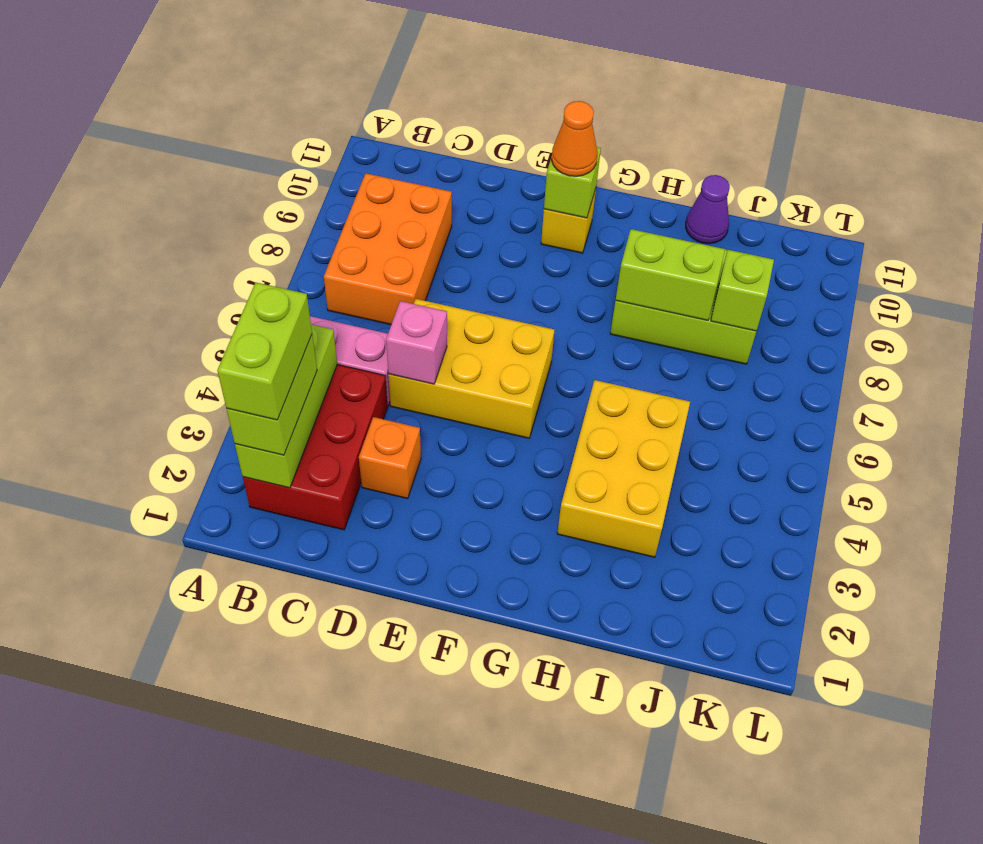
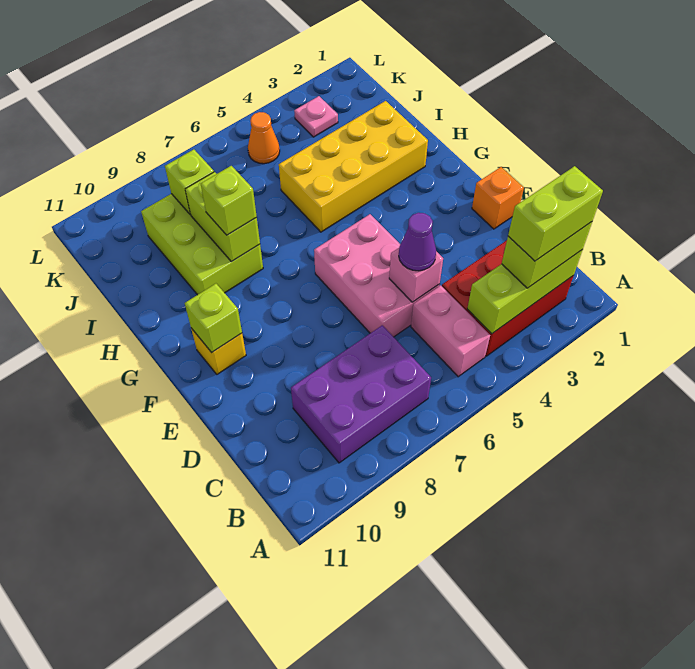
orange 2x3 brick [324,173,452,325] -> purple 2x3 brick [291,325,431,463]
orange 1x1 brick [359,417,421,499] -> orange 1x1 brick moved to [472,167,524,229]
yellow 2x3 brick [388,299,554,438] -> pink 2x3 brick [314,214,440,337]
orange 1x1 cone [552,101,597,176] -> orange 1x1 cone moved to [248,112,280,164]
yellow 2x3 brick [557,380,690,557] -> yellow 2x4 brick [279,101,428,232]
none -> lime 1x1 brick [201,166,257,235]
purple 1x1 cone [686,175,730,244] -> purple 1x1 cone moved to [399,213,436,271]
none -> pink 1x1 plate [294,96,338,137]

